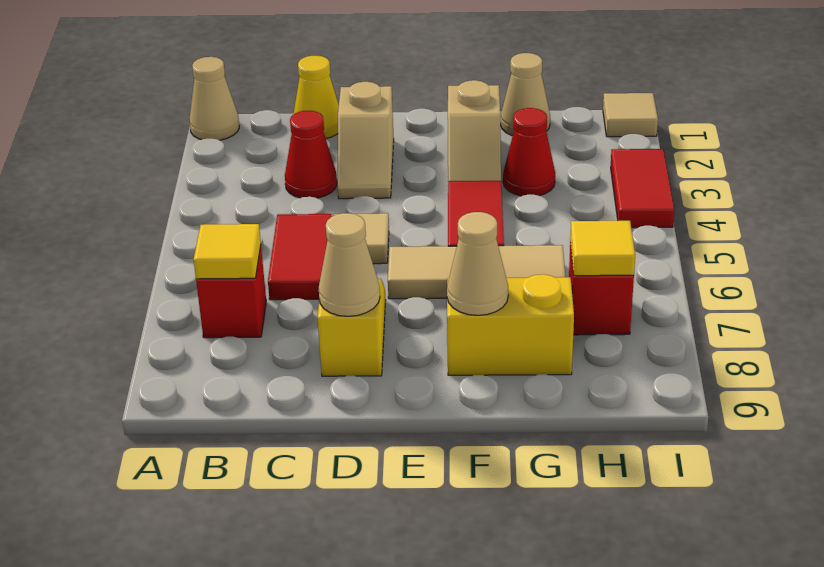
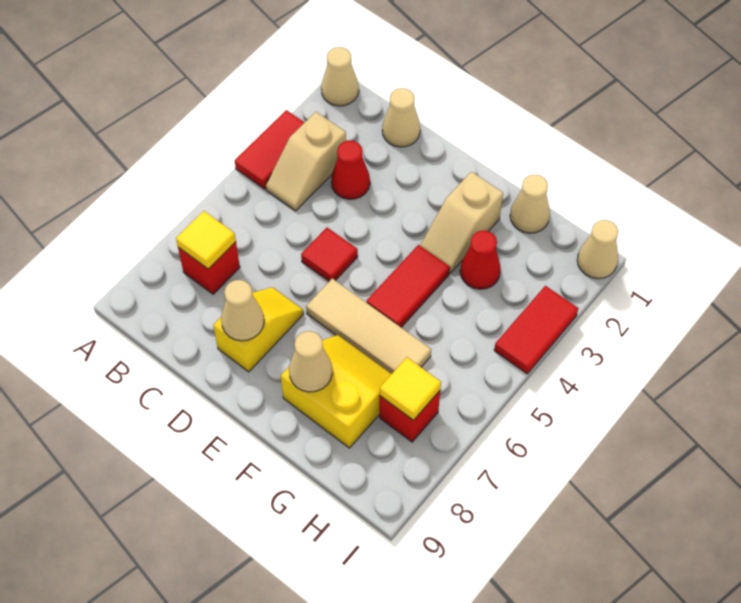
yellow 1x1 cone [293,56,339,139] -> tan 1x1 cone [382,88,420,147]
red 1x2 tile [268,214,332,300] -> red 1x2 tile moved to [235,110,305,189]
tan 1x2 slope [338,82,394,199] -> tan 1x2 slope moved to [266,112,346,211]
tan 1x1 tile [334,213,389,264] -> red 1x1 tile [301,228,358,281]
tan 1x1 tile [603,93,658,137] -> tan 1x1 cone [577,220,618,279]

